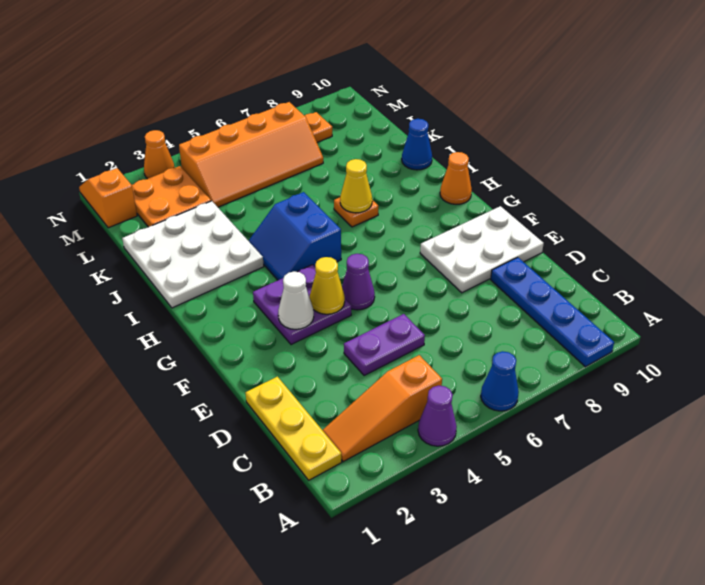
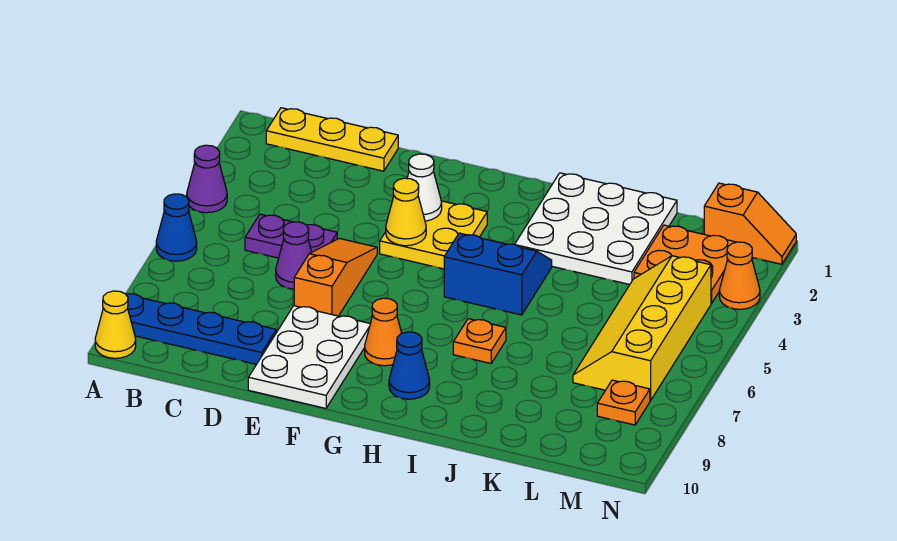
orange 1x3 slope [323,355,442,462] -> orange 1x3 slope moved to [294,238,377,316]
purple 1x2 plate [344,314,425,375] -> purple 1x2 plate turned to [245,214,337,258]
purple 2x2 plate [253,265,351,345] -> yellow 2x2 plate [380,201,487,269]
purple 1x1 cone [342,254,375,310] -> purple 1x1 cone moved to [276,222,312,289]
orange 1x1 cone [440,152,472,204] -> orange 1x1 cone moved to [365,298,402,366]
yellow 1x1 cone [340,159,372,213] -> yellow 1x1 cone moved to [95,291,136,358]
blue 1x1 cone [402,119,432,170] -> blue 1x1 cone moved to [389,332,430,399]
orange 2x4 slope [179,102,323,207] -> yellow 2x4 slope [573,256,711,401]

